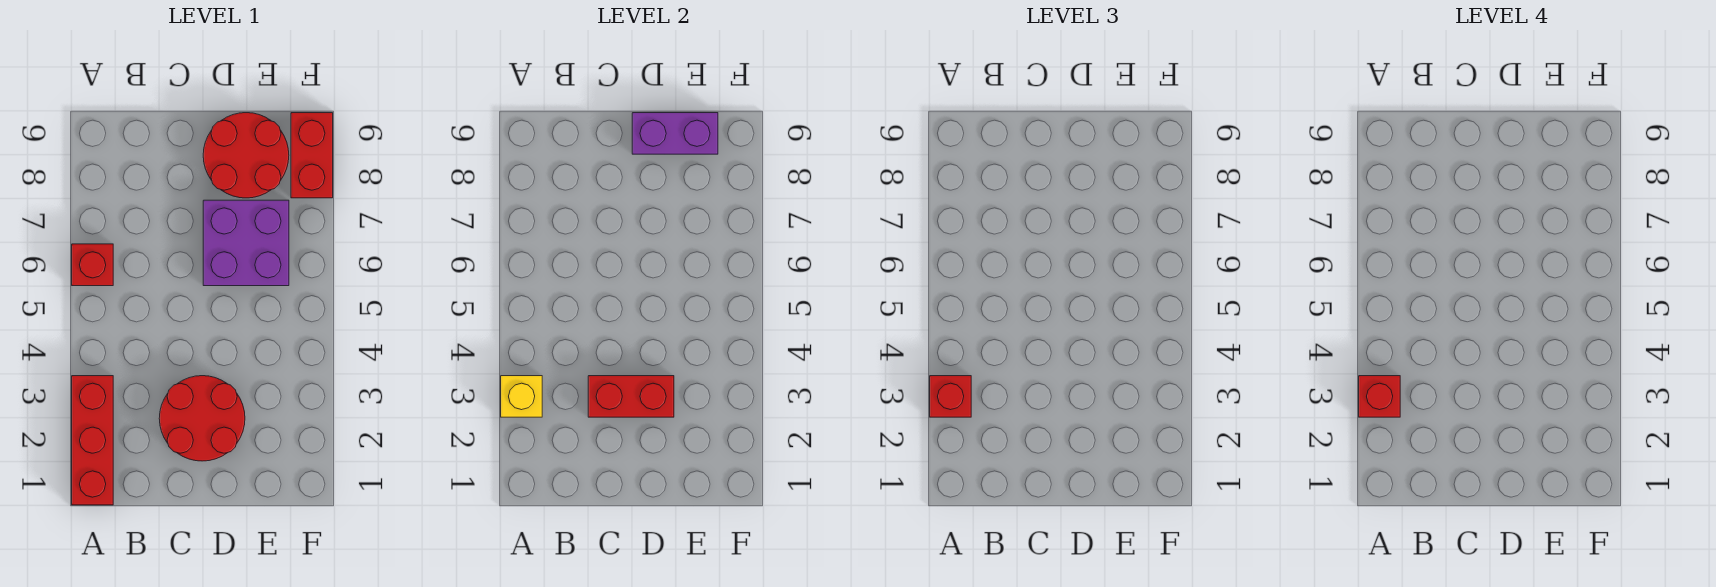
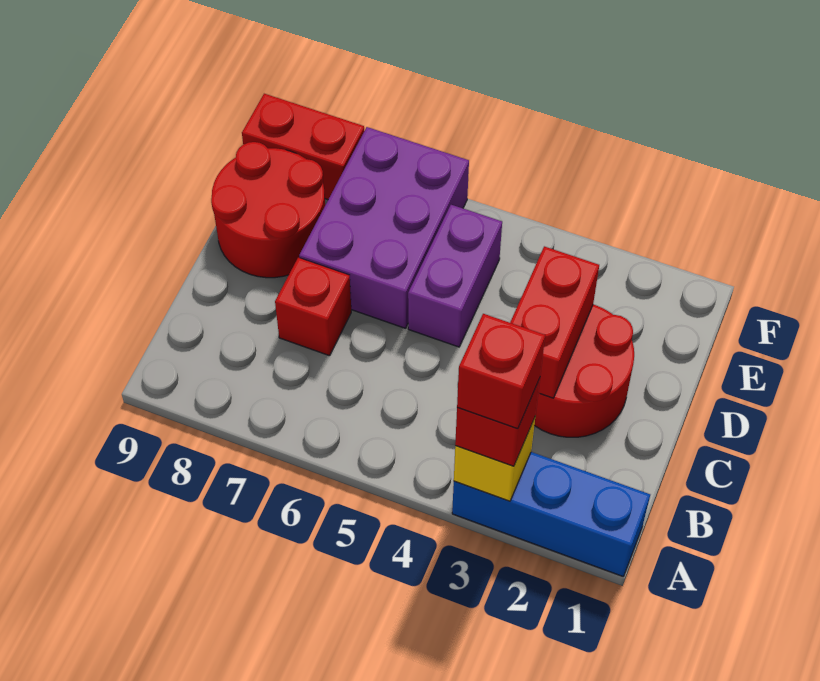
red 1x3 brick [72,376,113,505] -> blue 1x3 brick [452,452,650,576]
red 1x1 brick [72,244,113,286] -> red 1x1 brick moved to [275,258,351,356]
purple 2x2 brick [203,200,289,286] -> purple 2x3 brick [299,127,469,328]
purple 1x2 brick [632,113,718,154] -> purple 1x2 brick moved to [408,205,502,347]

